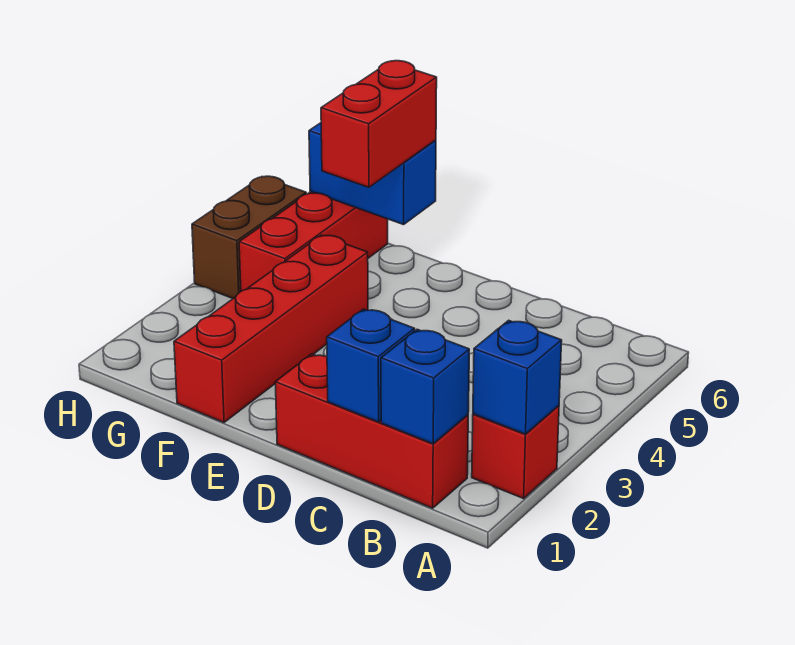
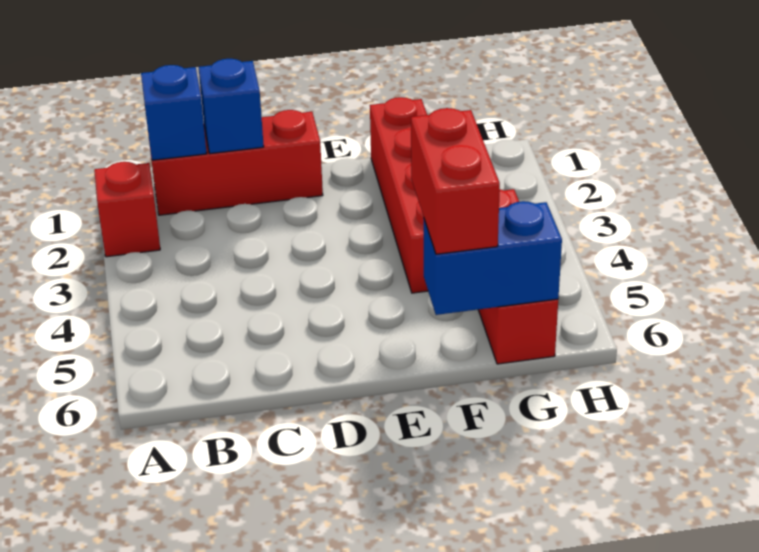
blue 1x1 brick [473,320,562,434] -> none
brown 1x2 brick [192,176,306,298] -> none

